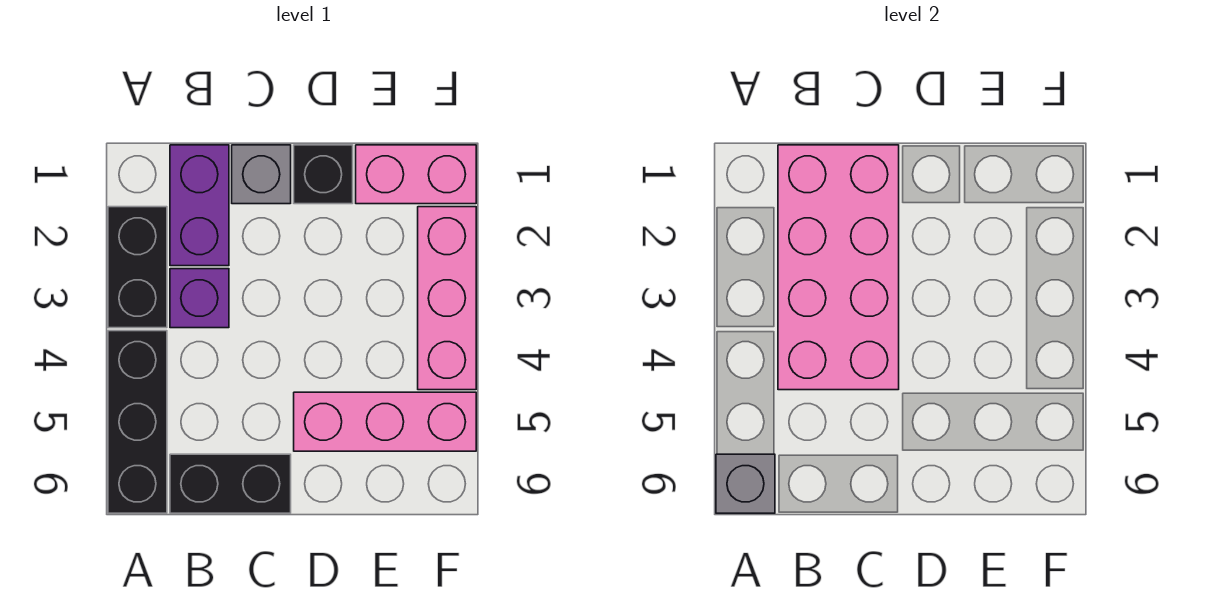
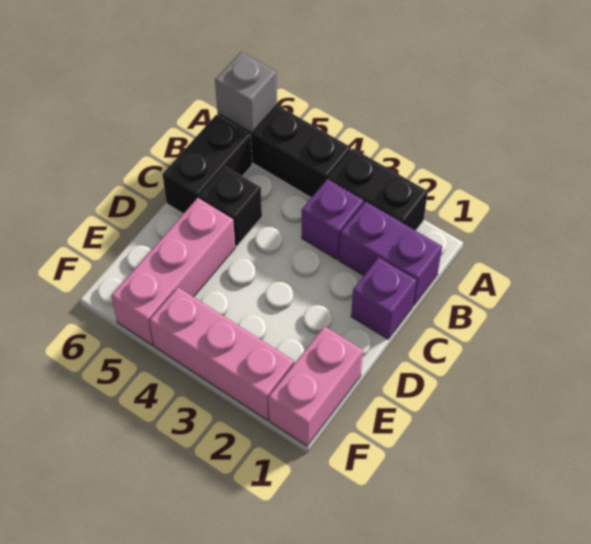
pink 2x4 brick [778,145,899,390] -> none
grey 1x1 brick [232,145,291,204] -> purple 1x1 brick [351,257,417,339]
black 1x1 brick [294,145,353,204] -> black 1x1 brick moved to [199,166,262,246]

